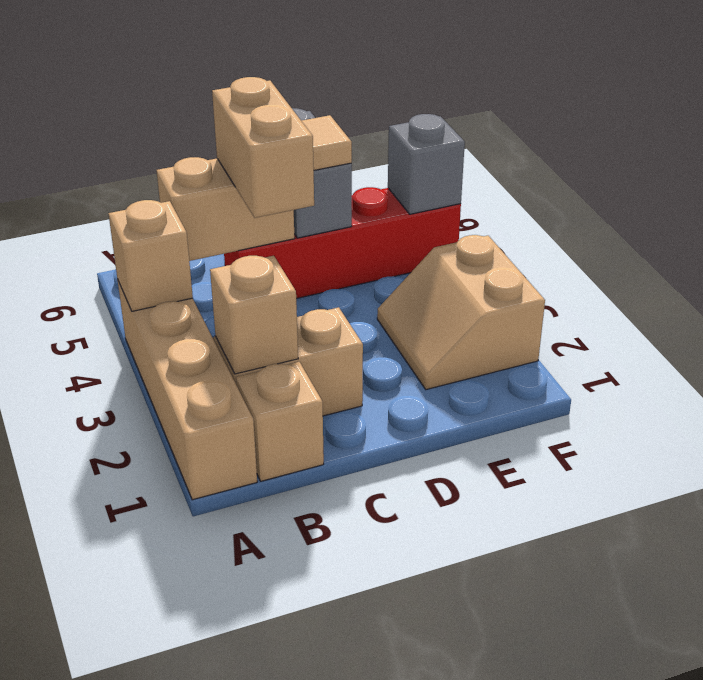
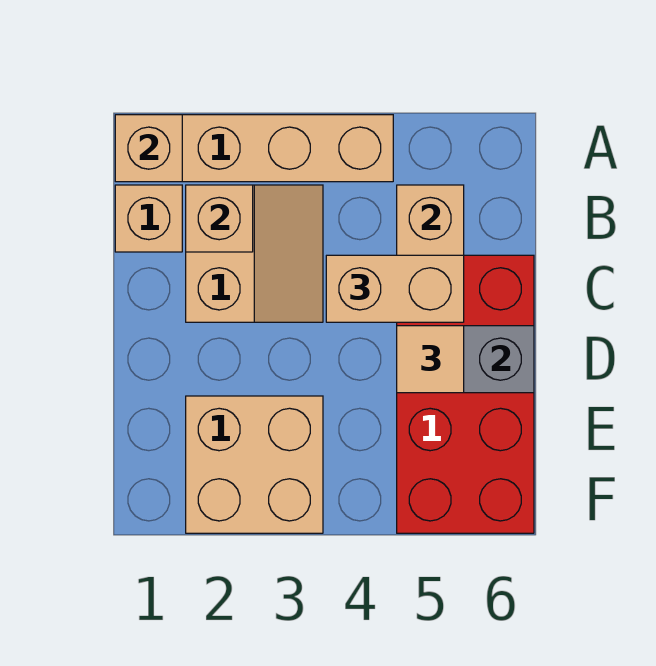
tan 1x1 brick [108,200,193,311] -> tan 1x1 brick moved to [115,115,182,182]
red 1x4 brick [224,187,461,299] -> red 2x4 brick [397,255,534,533]
tan 2x2 slope [377,235,545,390] -> tan 2x2 brick [186,396,323,533]
grey 1x1 brick [388,114,465,214] -> none

